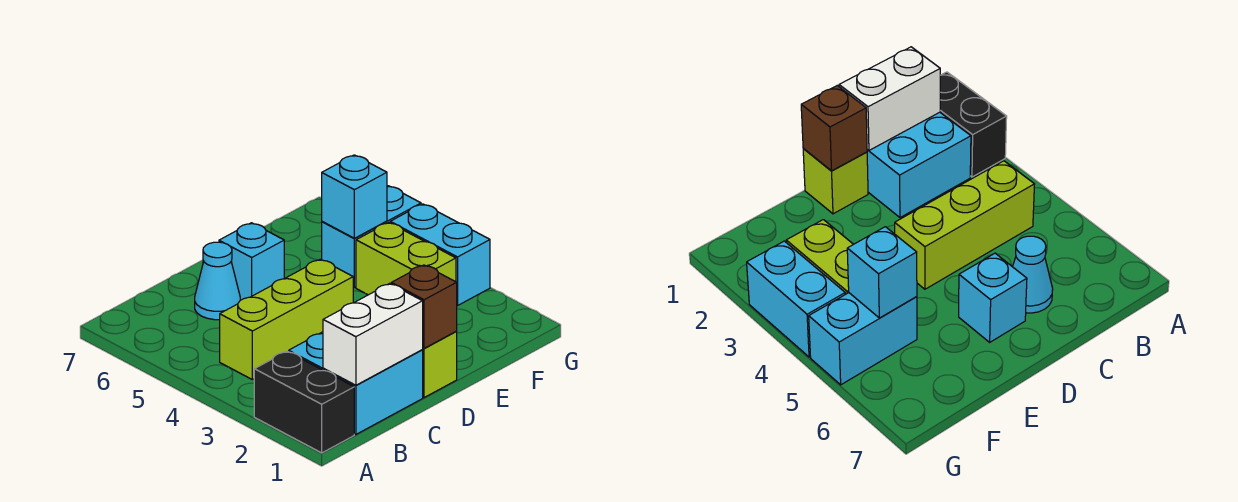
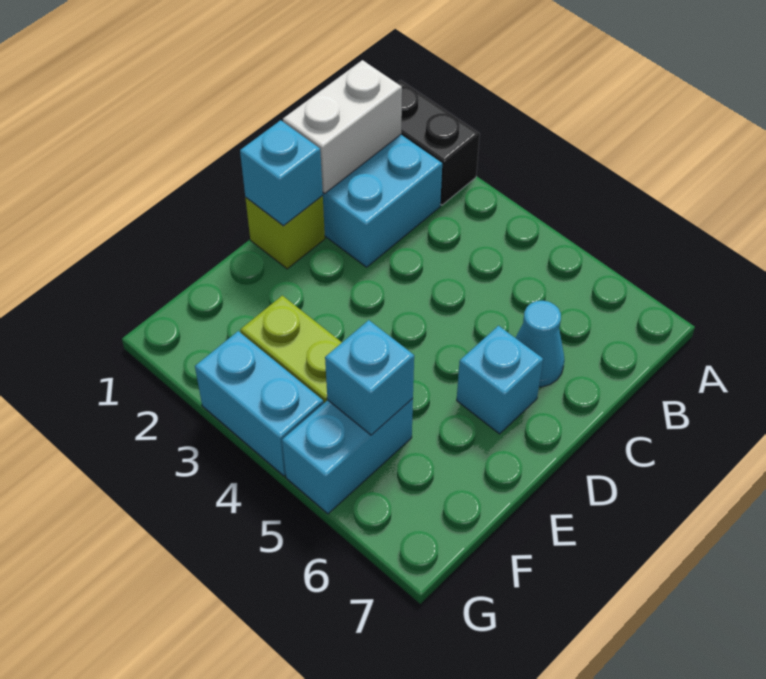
lime 1x3 brick [220,259,353,380] -> none
brown 1x1 brick [391,265,457,348] -> cyan 1x1 brick [240,120,323,226]

